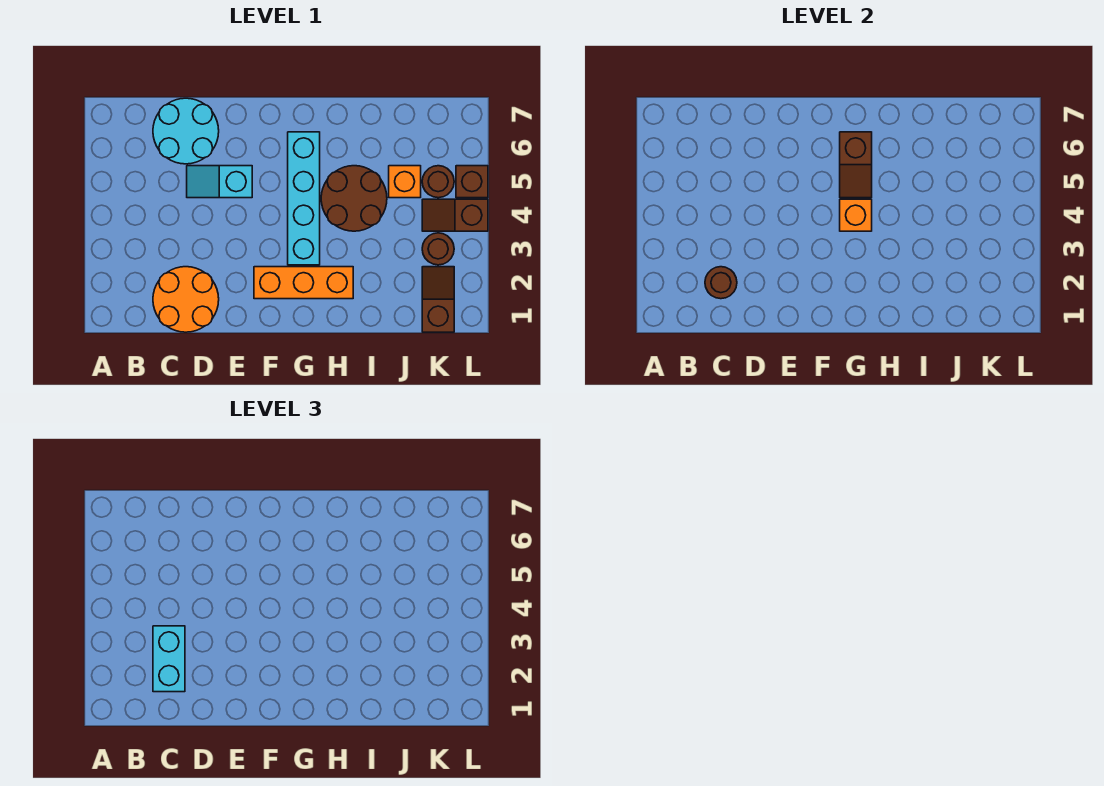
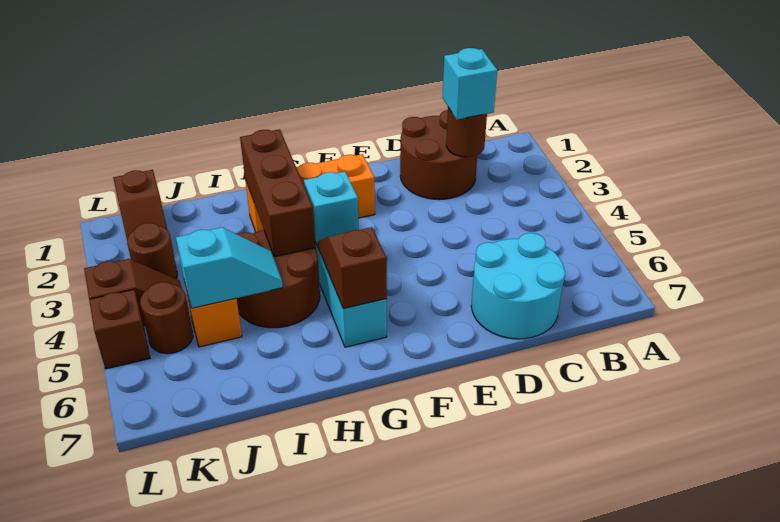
orange 2x2 round brick [153,267,219,332] -> brown 2x2 round brick [400,110,477,200]
cyan 1x2 brick [153,626,185,692] -> cyan 1x1 brick [442,48,497,120]
cyan 1x2 slope [187,166,252,198] -> cyan 1x2 slope moved to [176,227,283,308]
orange 1x1 brick [840,199,872,231] -> cyan 1x1 brick [304,172,359,246]
none -> brown 1x3 brick [240,129,316,257]

